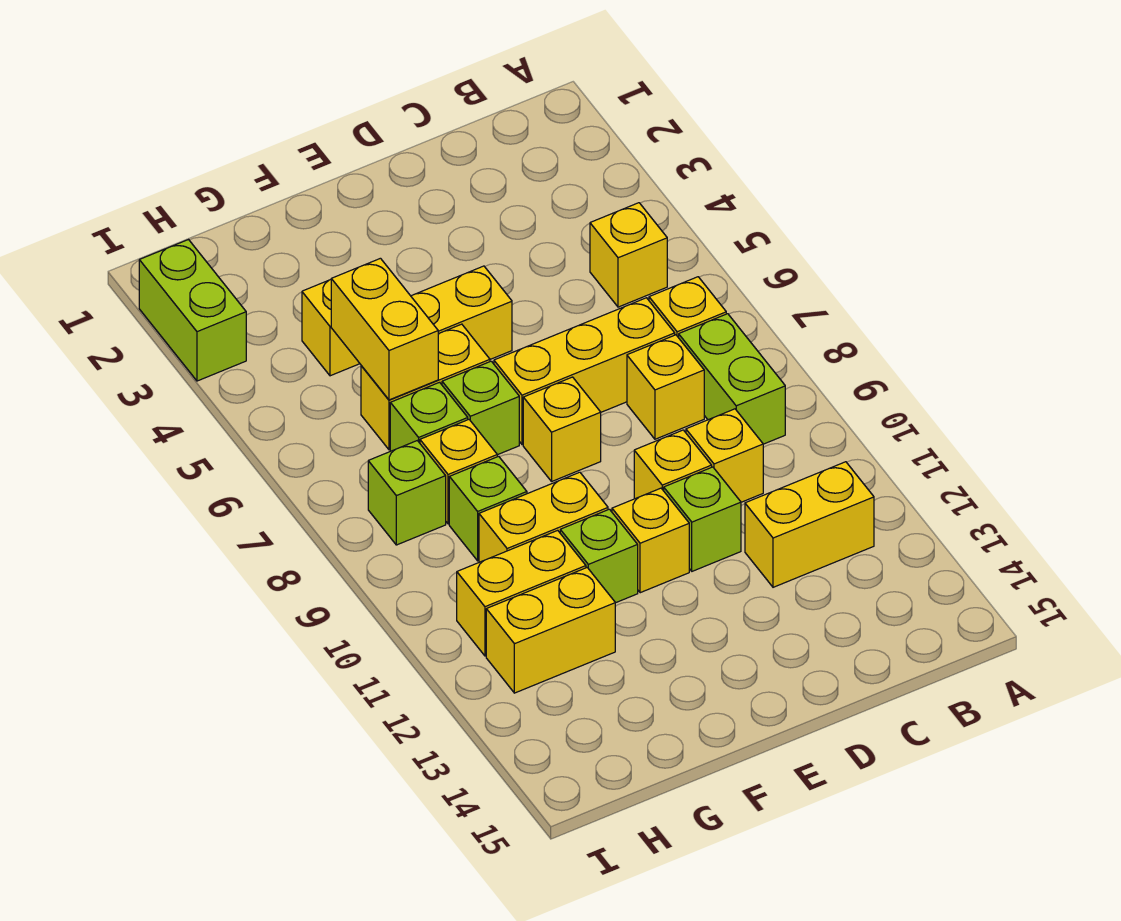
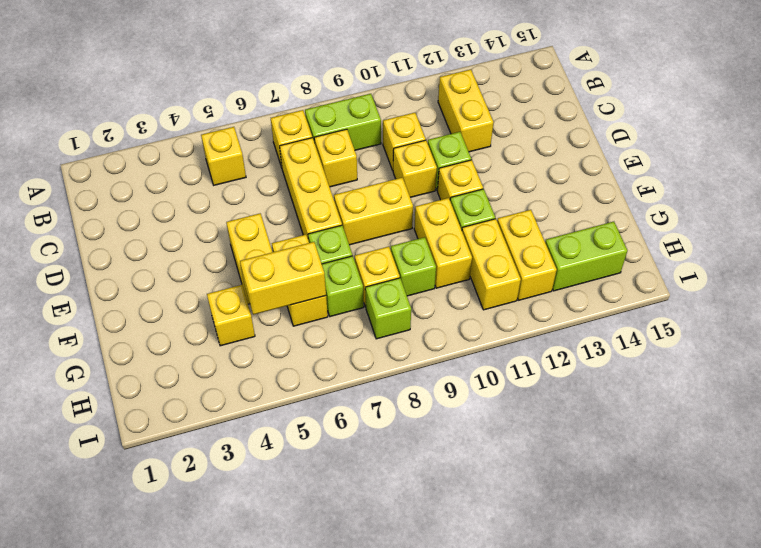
yellow 1x1 brick [523,377,601,481] -> yellow 1x2 brick [334,178,413,245]
lime 1x2 brick [139,240,246,381] -> lime 1x2 brick moved to [545,222,627,291]

